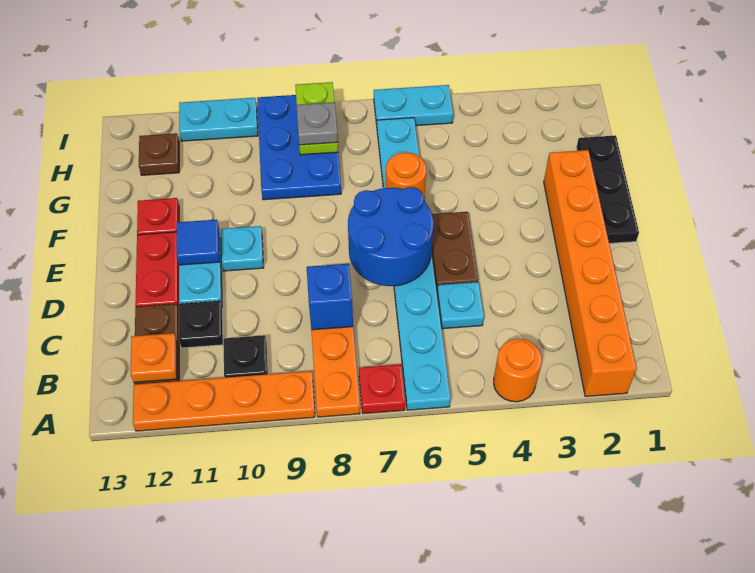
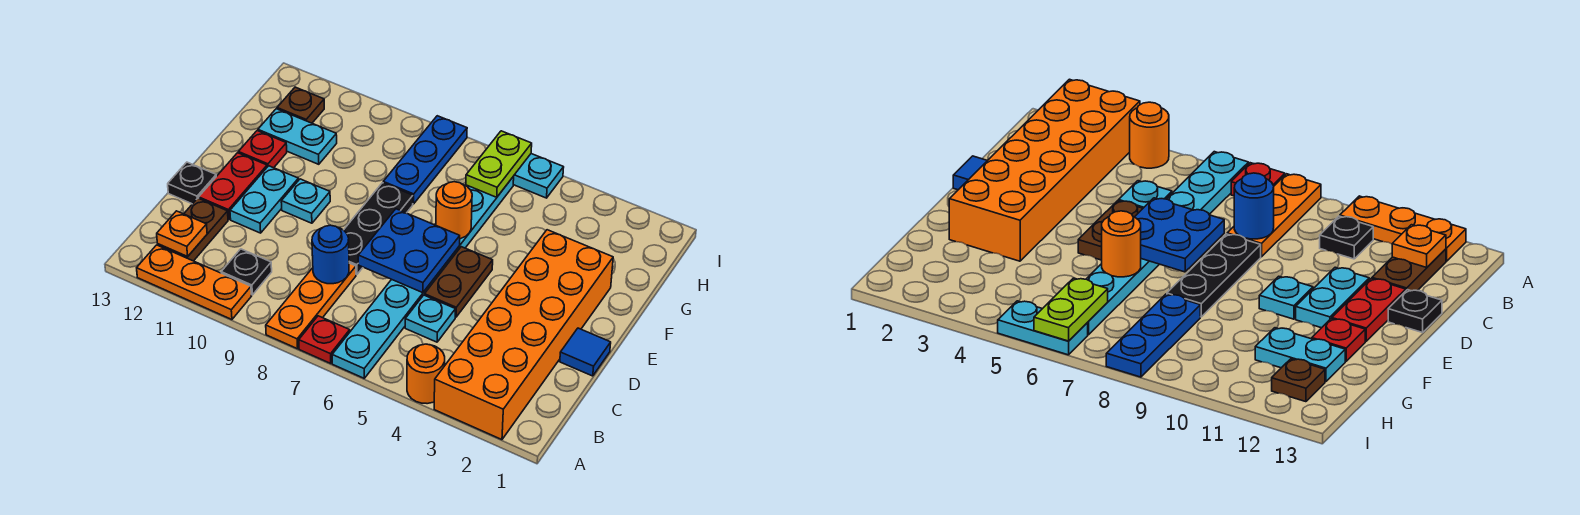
orange 1x6 brick [544,150,637,396] -> orange 2x6 brick [434,230,613,440]
orange 1x4 plate [133,371,315,431] -> orange 1x3 plate [137,245,251,320]
blue 1x1 brick [307,264,353,330] -> blue 1x1 round brick [312,225,349,284]
black 1x1 plate [179,301,223,348] -> black 1x1 plate moved to [168,162,216,204]
blue 2x2 round brick [348,187,433,286] -> blue 2x2 plate [358,209,460,293]
black 1x3 plate [577,135,639,243] -> black 1x3 plate moved to [344,183,413,275]
blue 1x1 tile [177,220,220,265] -> blue 1x1 tile moved to [560,328,611,376]
blue 2x3 plate [257,95,341,200] -> blue 1x3 plate [383,116,467,204]
lime 1x2 plate [295,82,338,155] -> lime 1x2 plate moved to [466,131,532,197]
grey 1x1 plate [296,102,338,145] -> none
cyan 1x2 plate [179,98,258,141] -> cyan 1x2 plate moved to [258,109,337,164]

